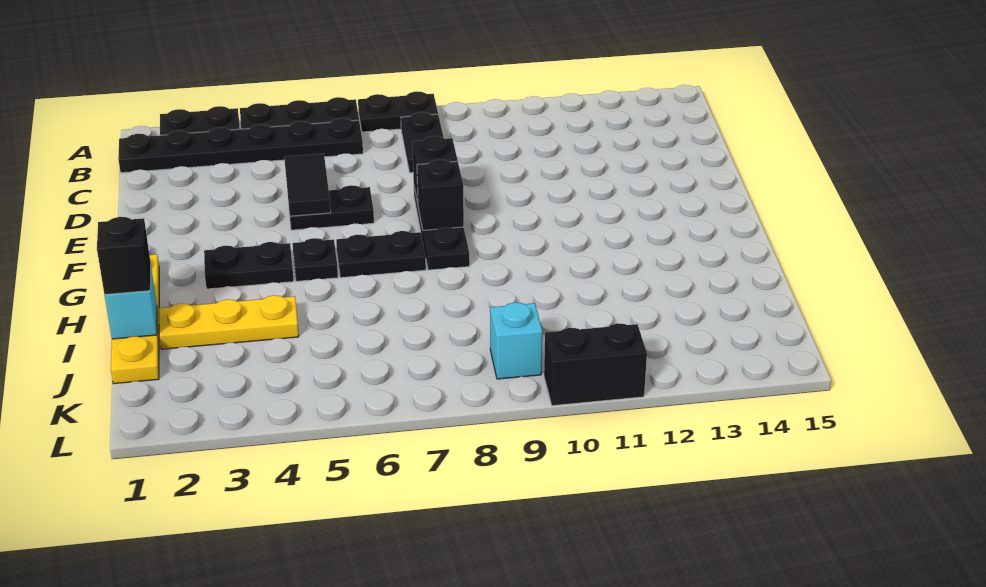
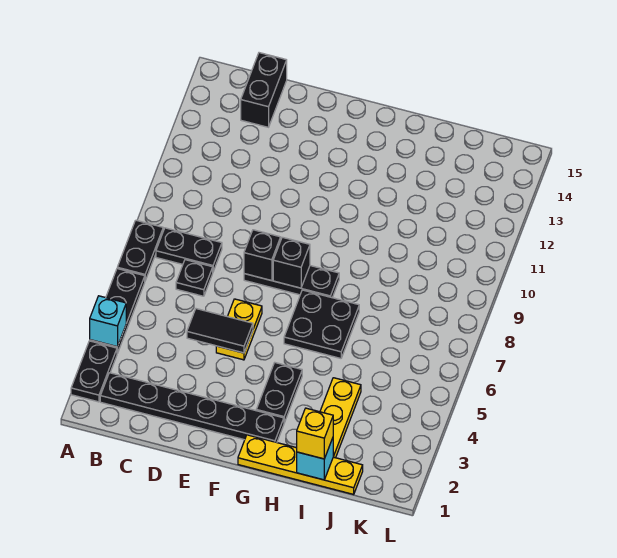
black 1x6 plate [118,118,363,173] -> black 1x6 plate turned to [100,373,284,442]
black 1x2 plate [288,185,374,230] -> yellow 1x2 plate [216,299,262,360]
black 1x1 plate [292,238,338,281] -> black 1x1 plate moved to [176,260,213,296]
black 1x2 plate [336,231,426,278] -> black 2x2 plate [284,290,359,358]
black 1x1 brick [97,217,151,295] -> yellow 1x1 brick [297,408,333,459]
cyan 1x1 brick [490,302,542,379] -> cyan 1x1 brick moved to [90,296,126,347]
black 1x2 brick [544,323,647,406] -> black 1x2 brick moved to [241,53,287,127]

